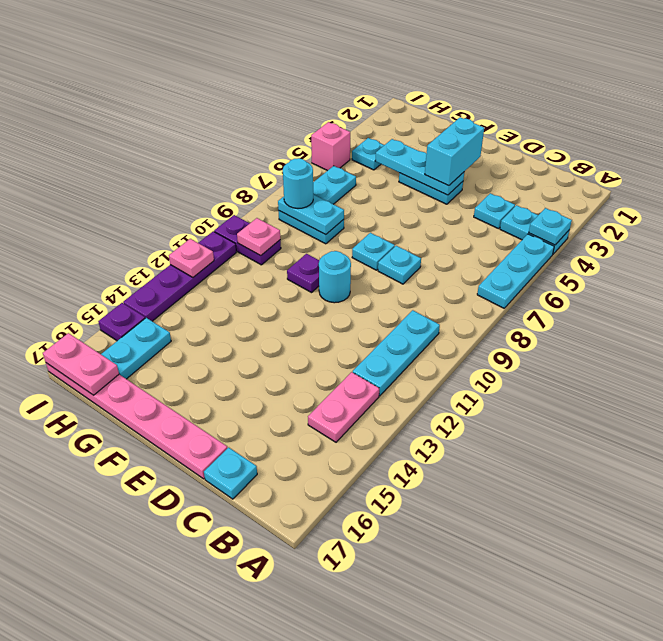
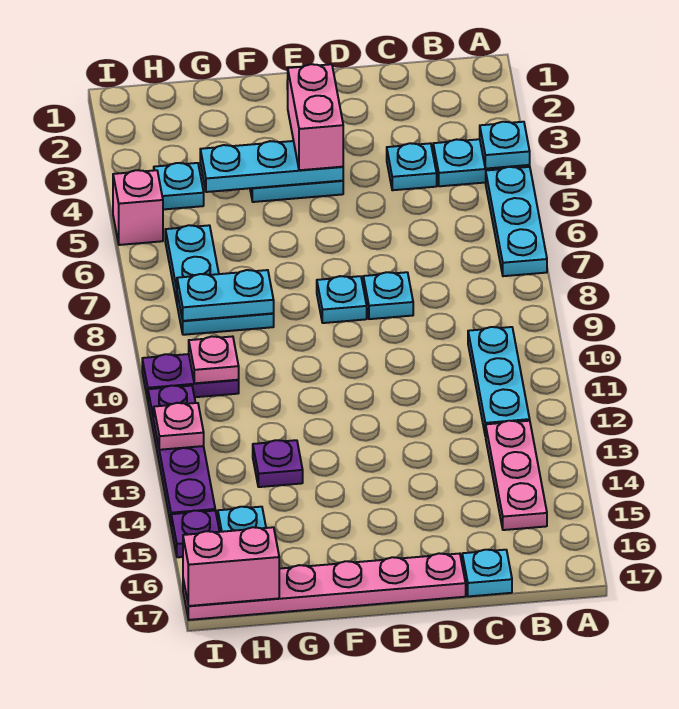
pink 1x2 plate [308,372,379,442] -> pink 1x3 plate [486,421,547,530]
cyan 1x2 brick [425,117,484,186] -> pink 1x2 brick [288,64,343,170]
cyan 1x1 round brick [319,251,351,303] -> none
purple 1x1 plate [287,254,319,293] -> purple 1x1 plate moved to [253,440,303,487]
cyan 1x1 round brick [283,158,313,208] -> none
pink 1x2 plate [43,333,119,395] -> pink 1x2 brick [183,527,279,606]

